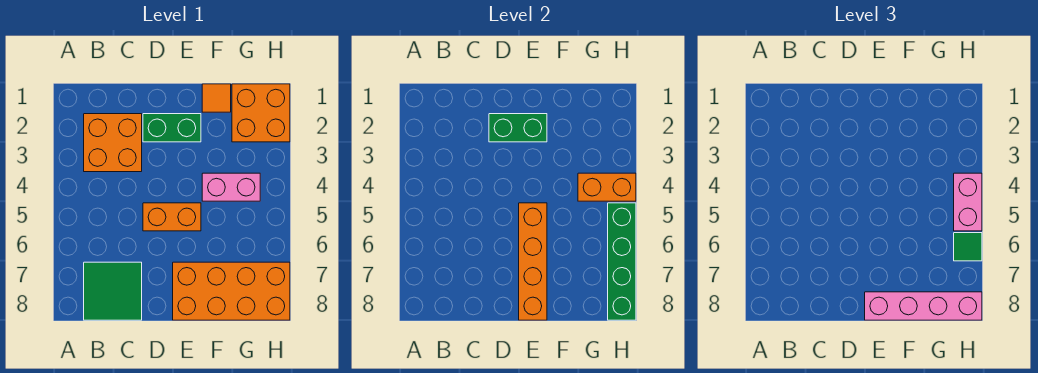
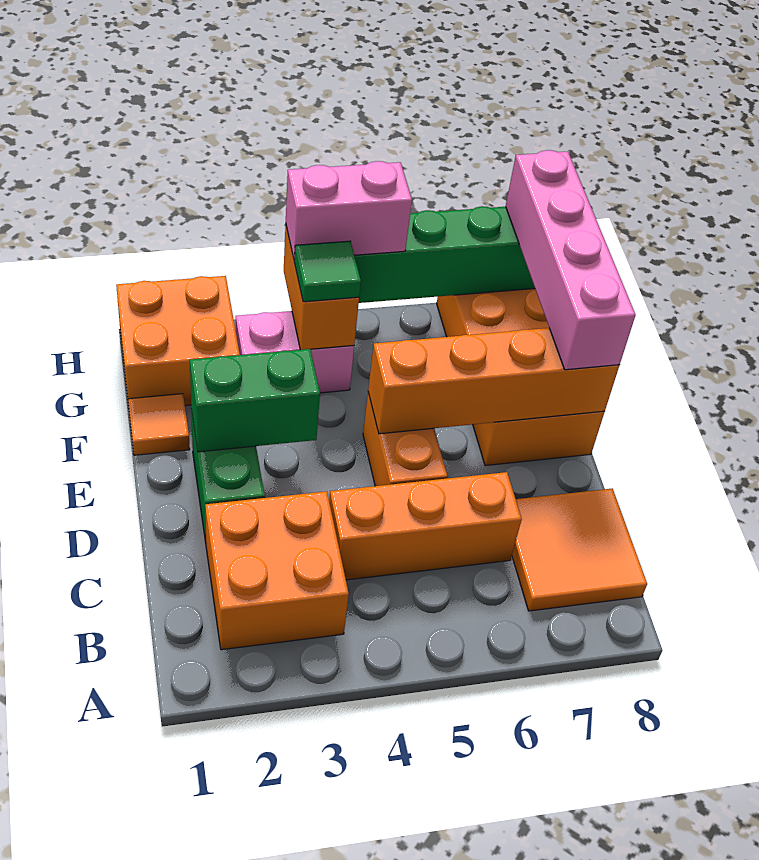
green 2x2 tile [84,262,142,320] -> orange 2x2 tile [512,488,647,611]
none -> orange 1x3 brick [329,472,522,580]
green 1x2 brick [489,114,547,142] -> green 1x2 brick turned to [190,349,320,452]
pink 1x2 brick [202,173,260,201] -> pink 1x2 brick turned to [236,311,354,393]
green 1x1 tile [954,233,982,261] -> green 1x1 tile moved to [294,241,361,302]

